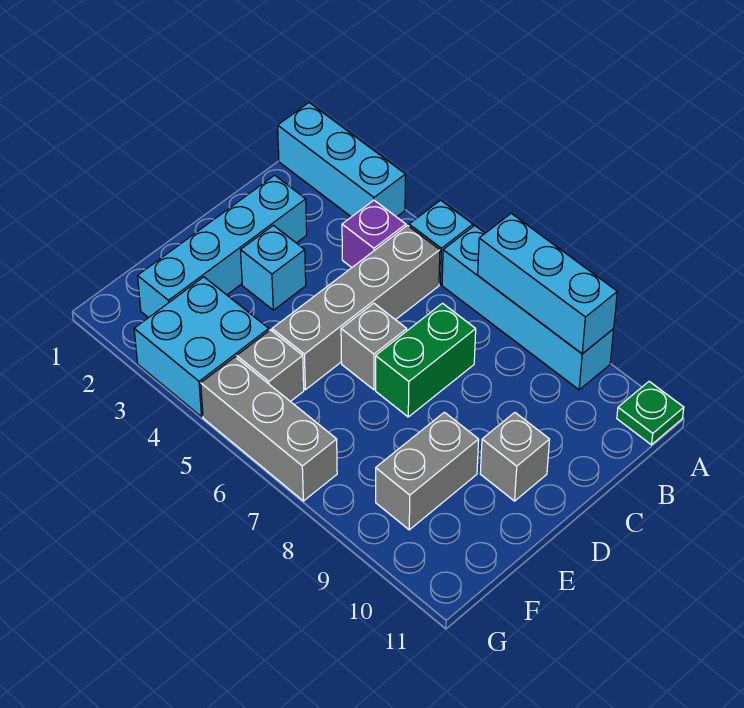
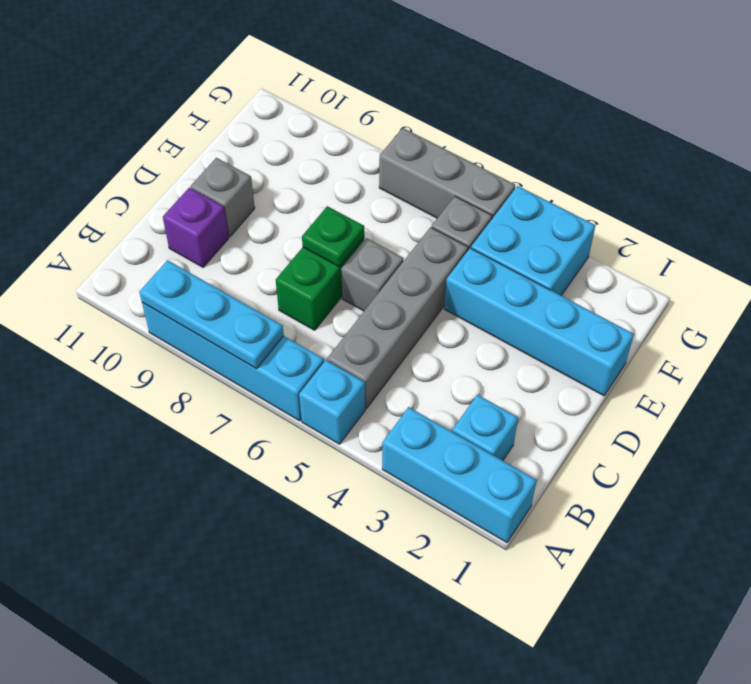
cyan 1x3 brick [478,213,617,354] -> cyan 1x3 plate [139,260,284,369]
green 1x1 plate [617,381,684,445] -> green 1x1 plate moved to [302,206,364,267]
purple 1x1 brick [342,200,406,267] -> purple 1x1 brick moved to [163,188,229,267]
cyan 1x4 brick [138,175,307,318] -> cyan 1x4 brick turned to [444,248,634,396]
cyan 1x1 brick [240,225,306,310] -> cyan 1x1 brick moved to [452,395,518,460]
grey 1x2 brick [376,412,479,530] -> none

